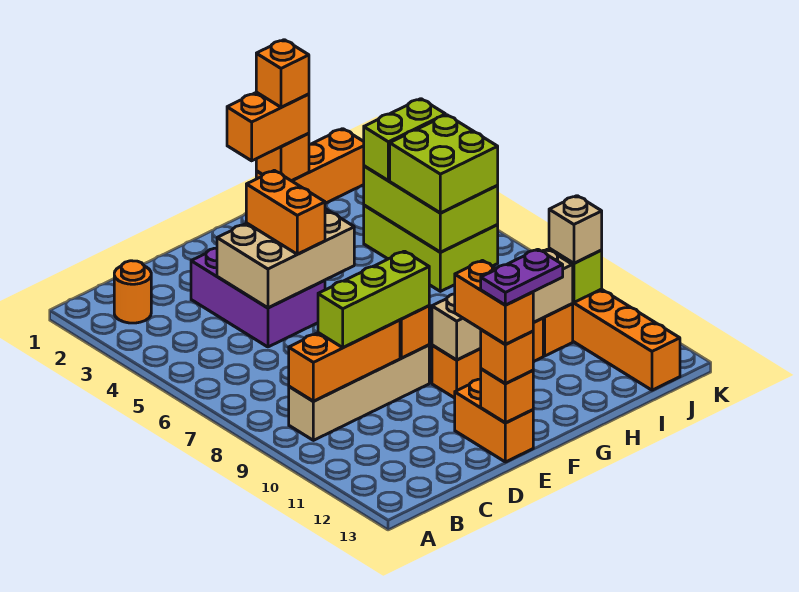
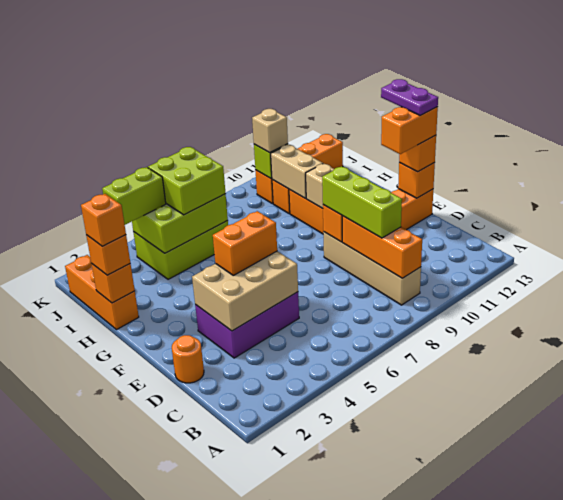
orange 1x1 round brick [114,261,151,323] -> orange 1x1 round brick moved to [172,335,204,383]
tan 2x3 brick [217,209,354,308] -> tan 2x3 brick turned to [192,251,298,331]
orange 1x2 brick [227,92,309,161] -> orange 1x1 brick [86,235,130,275]
lime 1x2 brick [364,99,446,181] -> lime 1x2 brick turned to [102,167,166,225]

